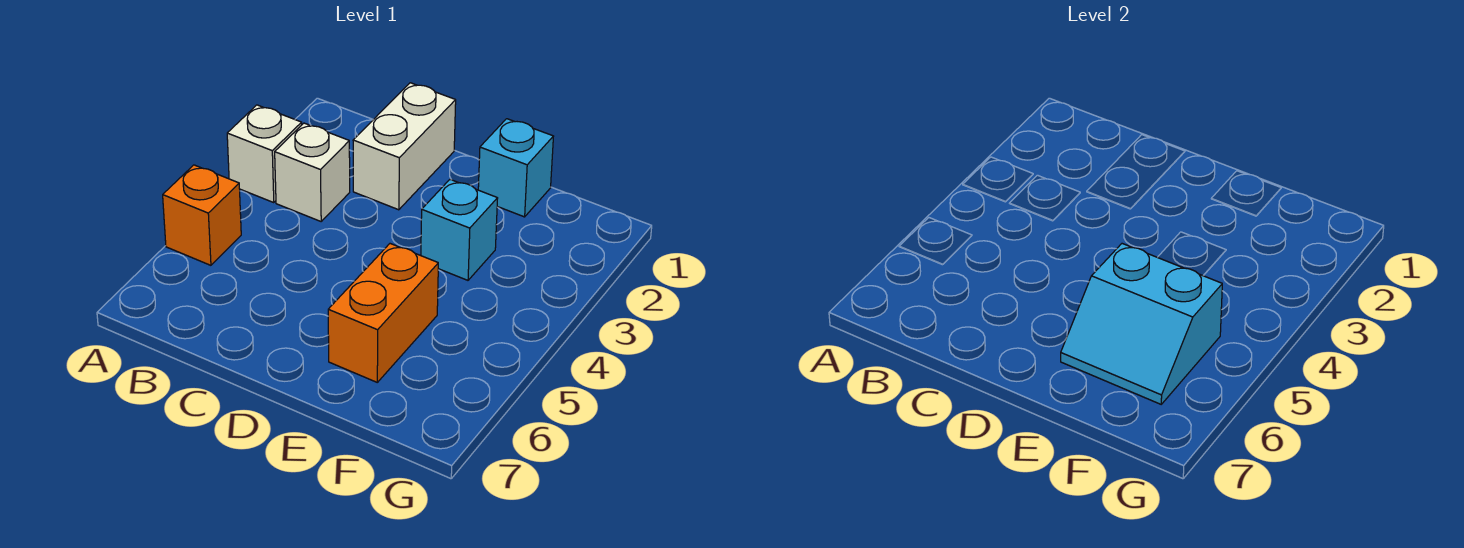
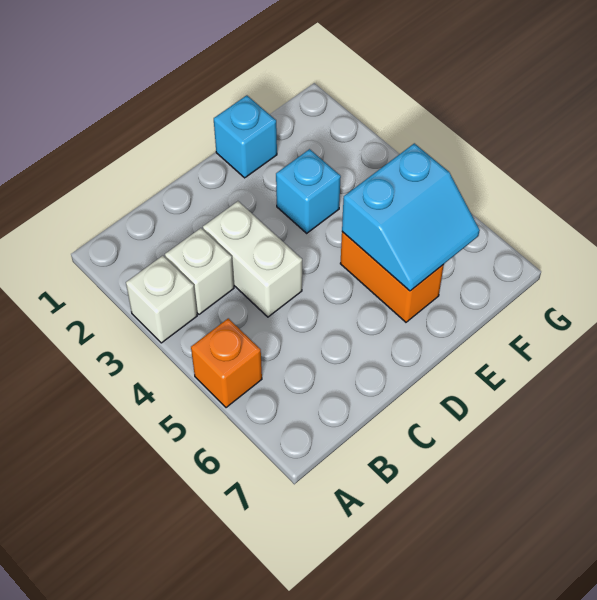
white 1x2 brick [353,83,456,210] -> white 1x2 brick moved to [203,201,302,317]

